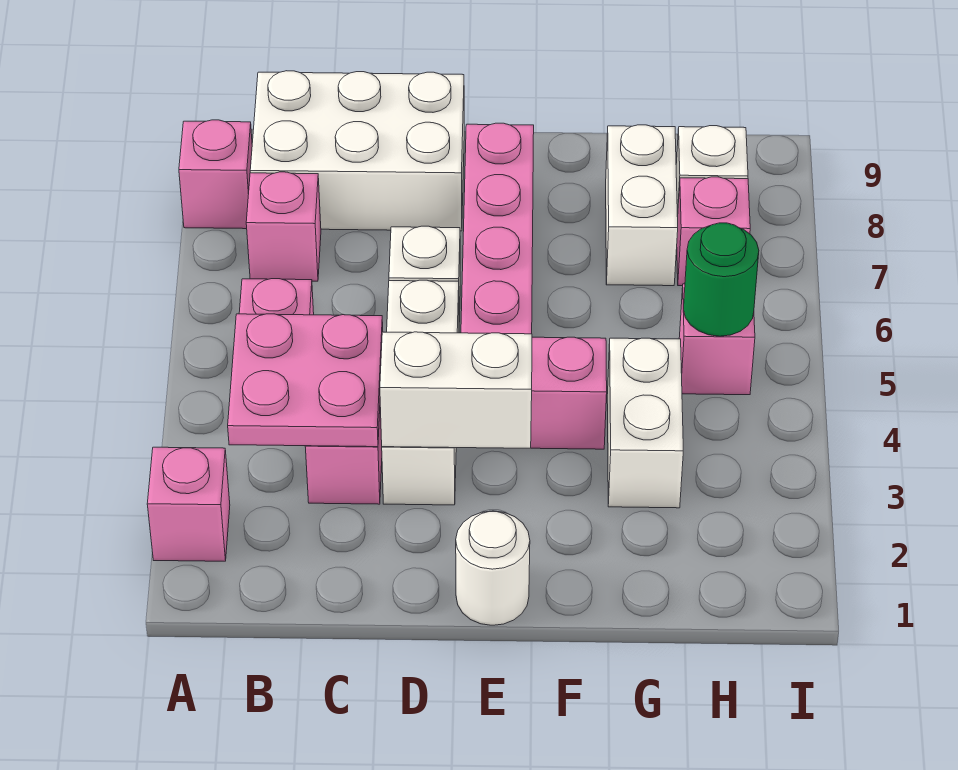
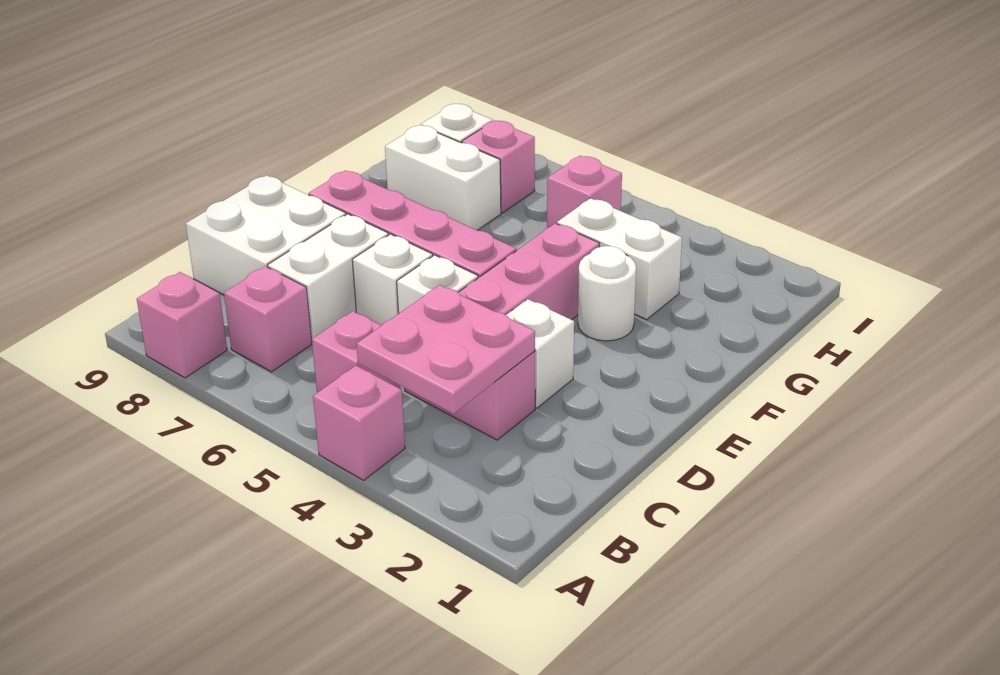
pink 1x1 brick [147,447,230,561] -> pink 1x1 brick moved to [313,366,405,480]
white 2x3 brick [250,71,464,231] -> white 2x2 brick [186,175,346,295]
white 1x2 brick [380,332,532,448] -> white 1x2 brick moved to [268,214,389,339]
white 1x1 round brick [456,511,530,625] -> white 1x1 round brick moved to [578,246,636,341]
green 1x1 round brick [683,223,759,336] -> none

